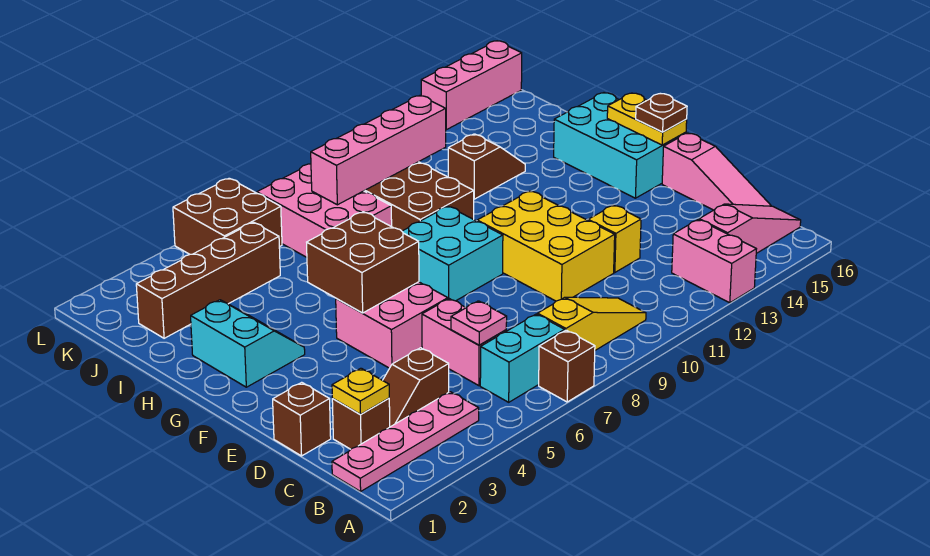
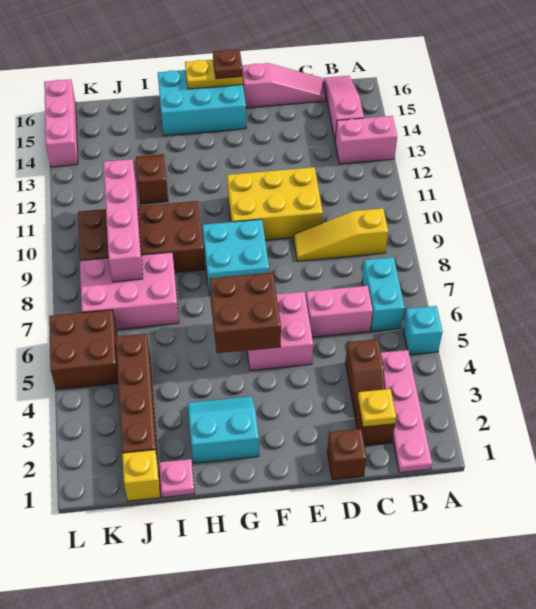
none -> cyan 1x1 brick [403,306,443,355]
brown 1x1 brick [539,330,595,402] -> none
yellow 1x3 slope [537,297,646,350] -> yellow 1x3 slope turned to [293,208,388,261]
pink 1x1 plate [451,301,507,345] -> pink 1x1 plate moved to [159,459,195,497]
yellow 1x1 brick [588,205,641,273] -> yellow 1x1 brick moved to [122,450,160,501]

